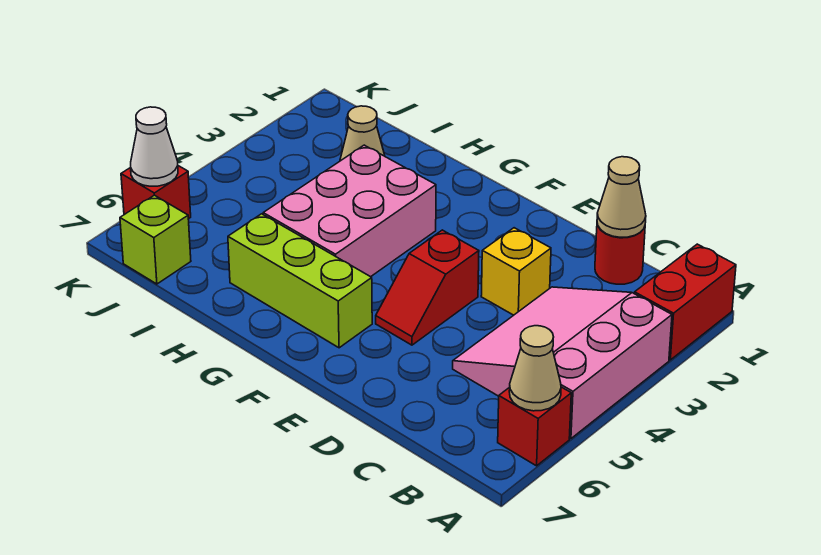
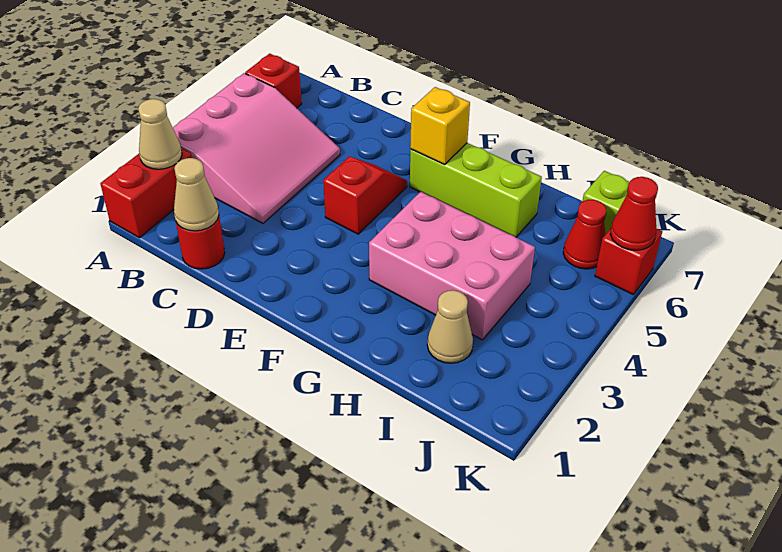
tan 1x1 cone [509,326,561,411] -> tan 1x1 cone moved to [138,99,182,169]
yellow 1x1 brick [481,228,551,315] -> yellow 1x1 brick moved to [410,87,470,164]
pink 2x3 brick [263,145,436,277] -> pink 2x3 brick turned to [369,192,535,340]
none -> red 1x1 cone [563,200,606,269]
white 1x1 cone [131,107,178,186] -> red 1x1 cone [610,177,658,250]

